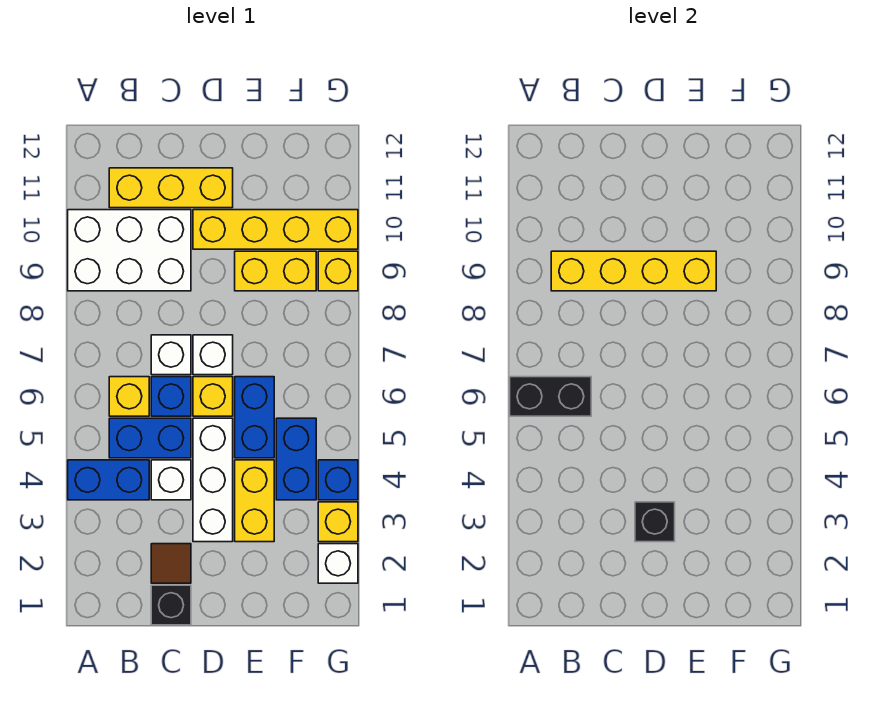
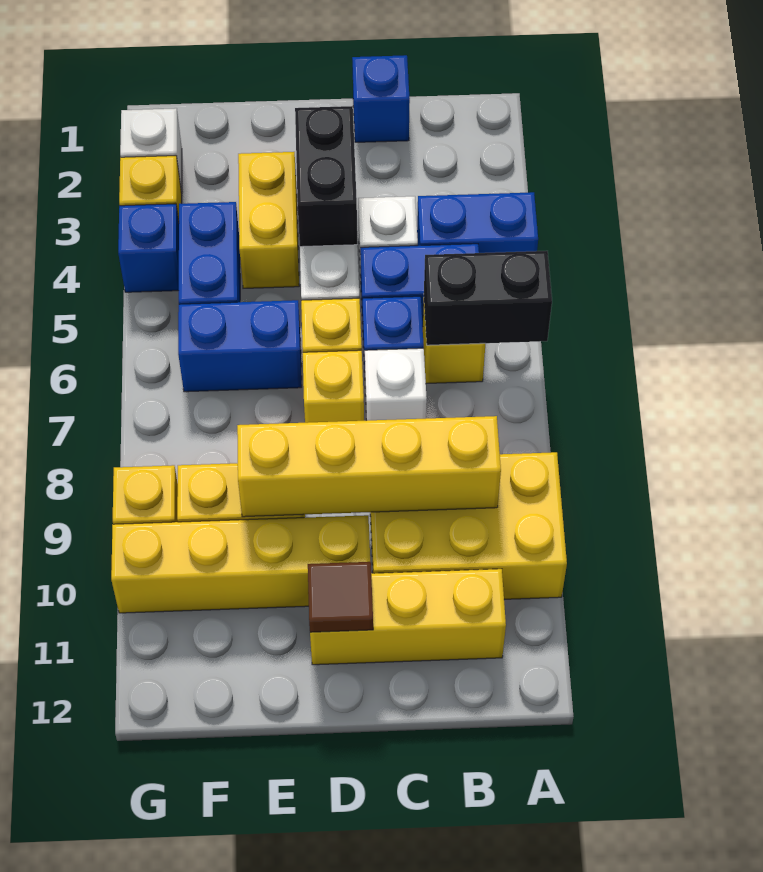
white 2x3 brick [68,210,191,291] -> yellow 2x3 brick [370,452,567,599]
black 1x1 brick [151,585,191,625] -> blue 1x1 brick [352,55,410,142]
brown 1x1 tile [151,544,191,583] -> brown 1x1 tile moved to [308,562,373,632]
black 1x1 brick [635,502,675,542] -> black 1x2 brick [295,106,357,247]
white 1x1 brick [193,335,233,375] -> yellow 1x1 brick [303,350,364,423]
blue 1x2 brick [235,377,274,458] -> blue 1x2 brick turned to [178,300,302,392]

